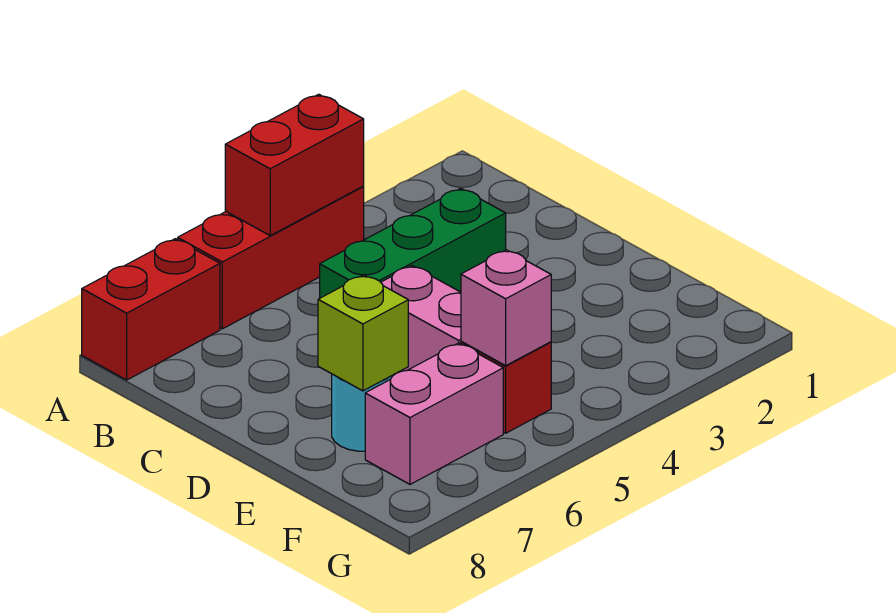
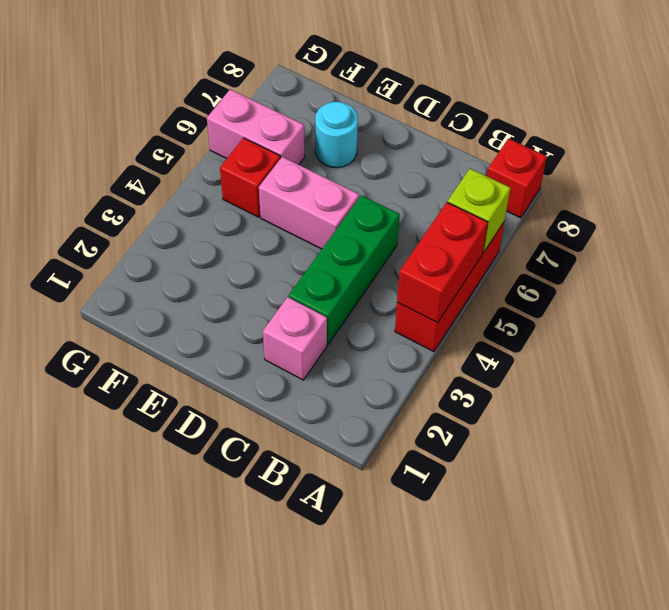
red 1x2 brick [82,239,220,380] -> red 1x1 brick [487,139,547,218]
lime 1x1 brick [318,275,408,391] -> lime 1x1 brick moved to [448,169,510,252]
pink 1x1 brick [461,250,551,366] -> pink 1x1 brick moved to [263,297,327,380]
pink 1x2 brick [365,343,503,484] -> pink 1x2 brick turned to [207,89,305,165]

